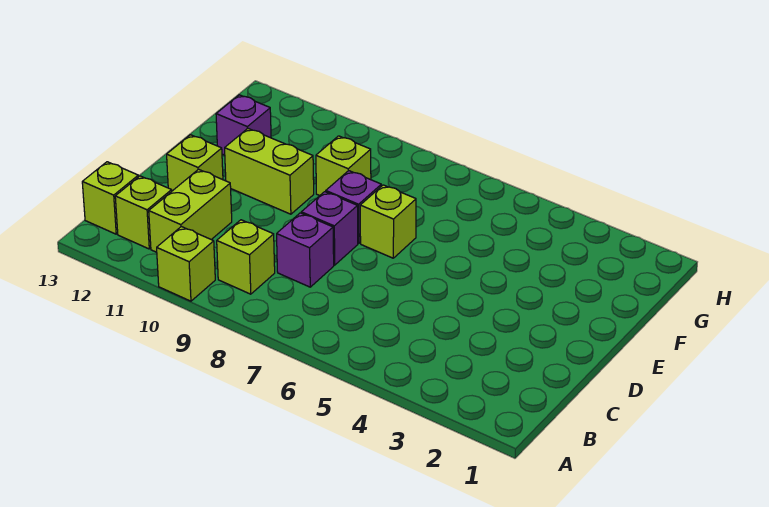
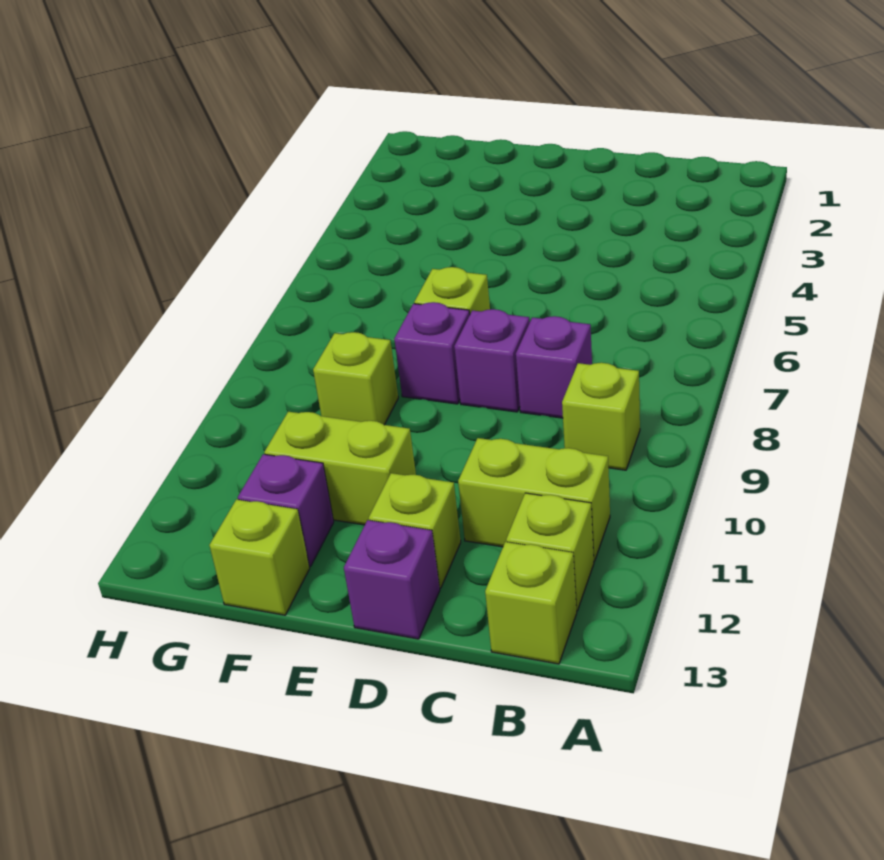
lime 1x1 brick [157,227,215,301] -> lime 1x1 brick moved to [209,499,310,615]
none -> purple 1x1 brick [344,520,440,639]
lime 1x2 brick [225,129,314,214] -> lime 1x2 brick turned to [264,412,416,525]

